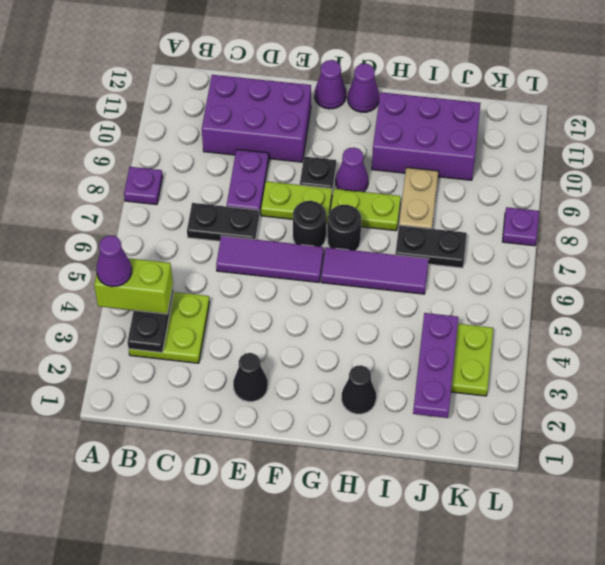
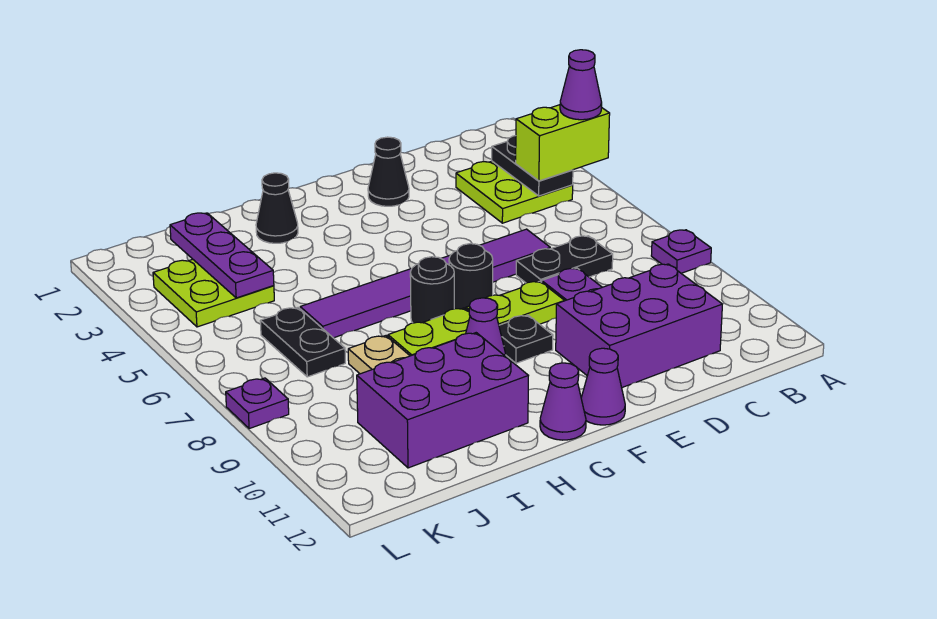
black 1x2 plate [395,225,467,268] -> black 1x2 plate turned to [260,307,345,377]

